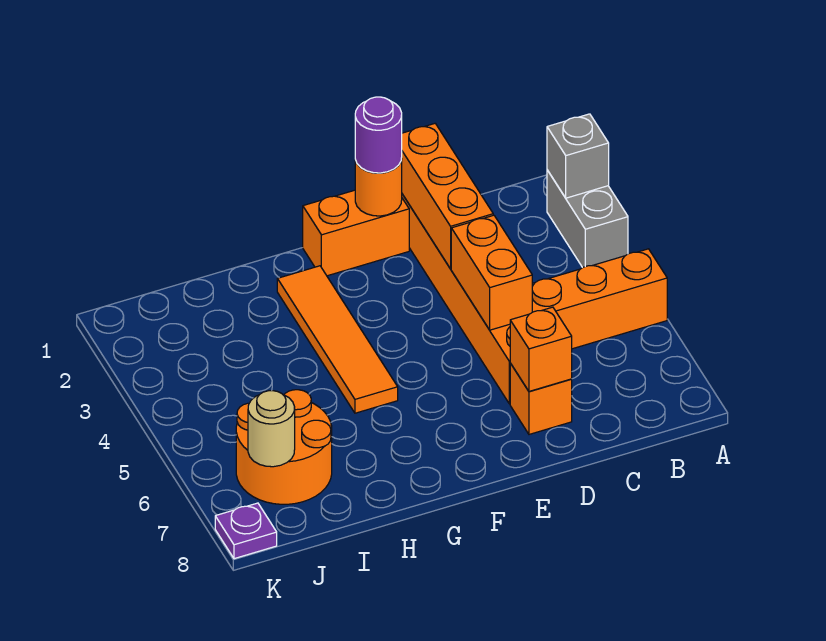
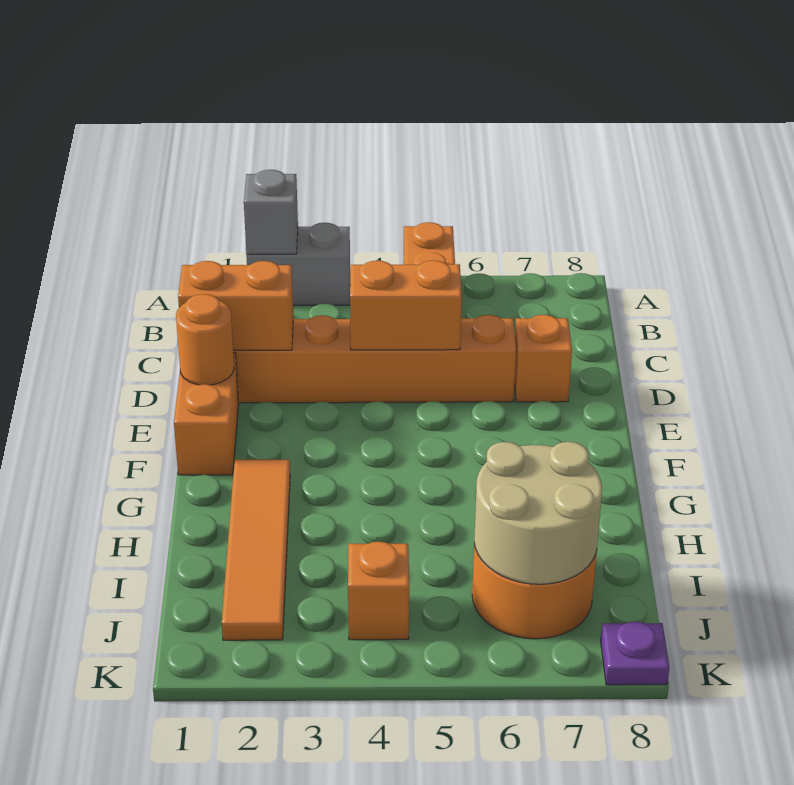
orange 1x3 brick [401,124,493,269] -> orange 1x2 brick [178,261,293,350]
orange 1x1 brick [510,307,572,391] -> orange 1x1 brick moved to [348,541,409,640]
purple 1x1 round brick [355,97,402,173] -> none
orange 1x4 tile [277,266,398,413] -> orange 1x4 tile turned to [222,460,290,640]
tan 1x1 round brick [248,391,295,467] -> tan 2x2 round brick [474,442,602,584]

